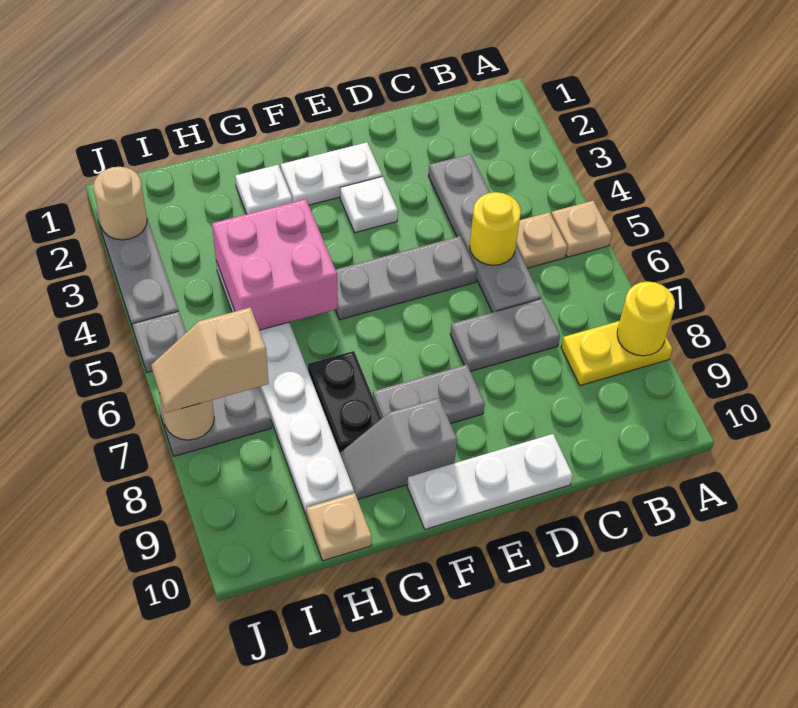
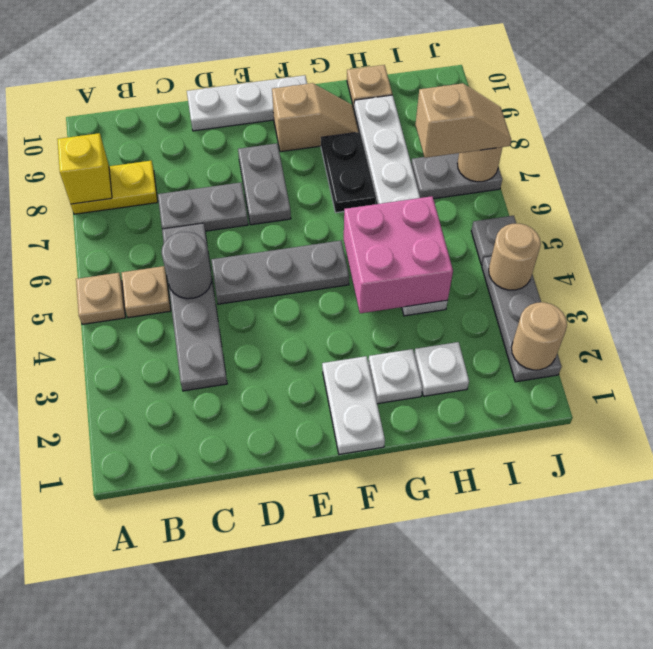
yellow 1x1 round brick [617,282,675,356] -> yellow 1x1 brick [57,133,112,204]
yellow 1x1 round brick [469,192,521,265] -> grey 1x1 round brick [162,232,212,299]
white 1x2 plate [281,142,382,205] -> white 1x2 plate turned to [322,356,385,454]
white 1x1 plate [340,177,398,233] -> white 1x1 plate moved to [414,342,469,396]
grey 1x2 plate [373,365,485,423] -> grey 1x2 plate turned to [238,143,291,225]
grey 1x2 slope [340,398,457,499] -> tan 1x2 slope [272,83,359,152]
none -> tan 1x1 round brick [489,224,541,290]

